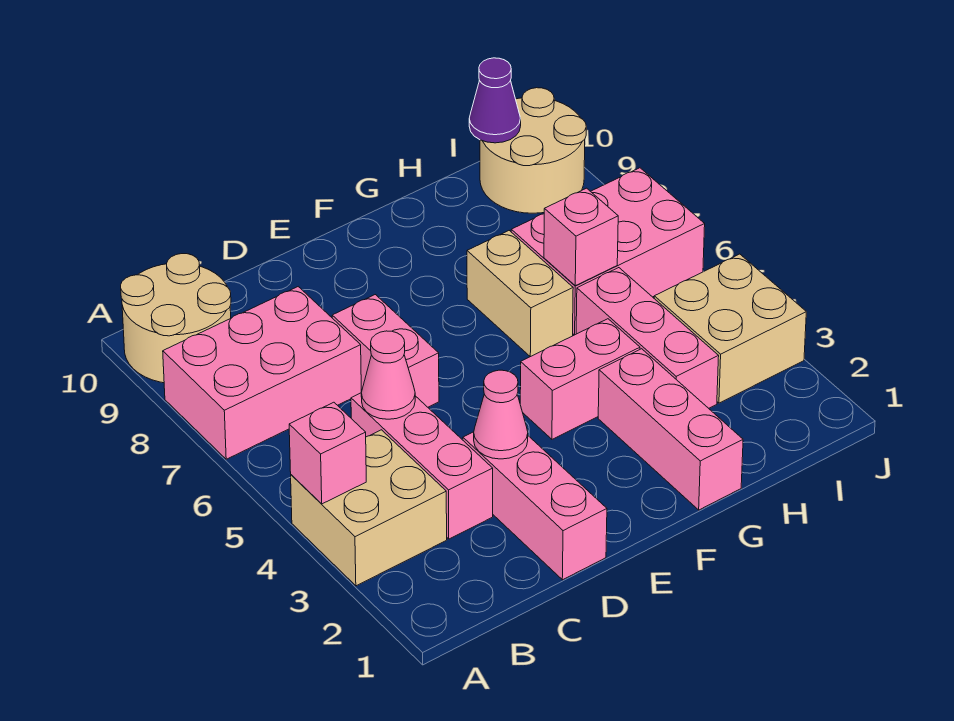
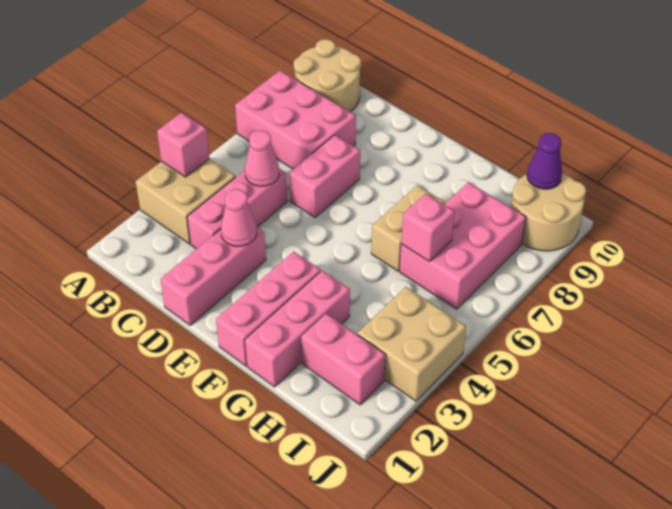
pink 1x2 brick [520,319,640,439] -> pink 1x2 brick moved to [301,314,386,405]
pink 1x3 brick [576,268,719,408] -> pink 1x3 brick moved to [216,252,321,366]
pink 2x3 brick [511,168,705,335] -> pink 2x3 brick turned to [400,182,526,309]

